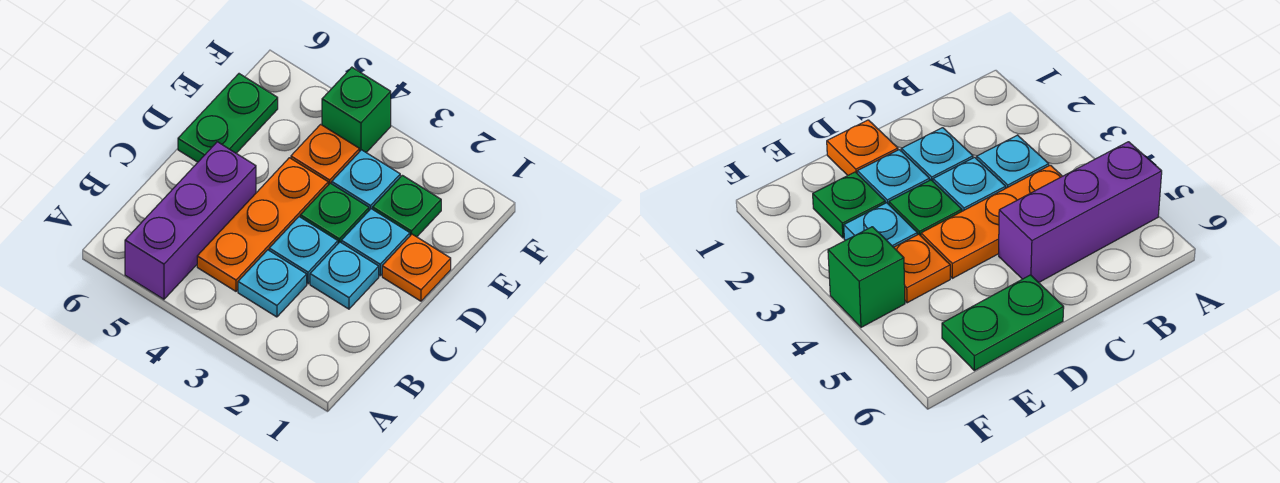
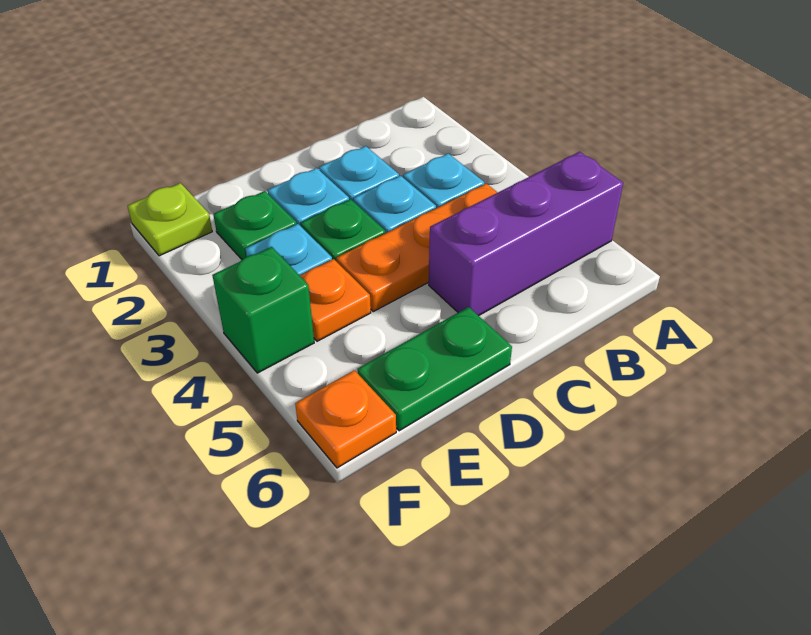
orange 1x1 plate [382,234,451,301] -> orange 1x1 plate moved to [295,370,396,468]
none -> lime 1x1 plate [128,183,212,256]

